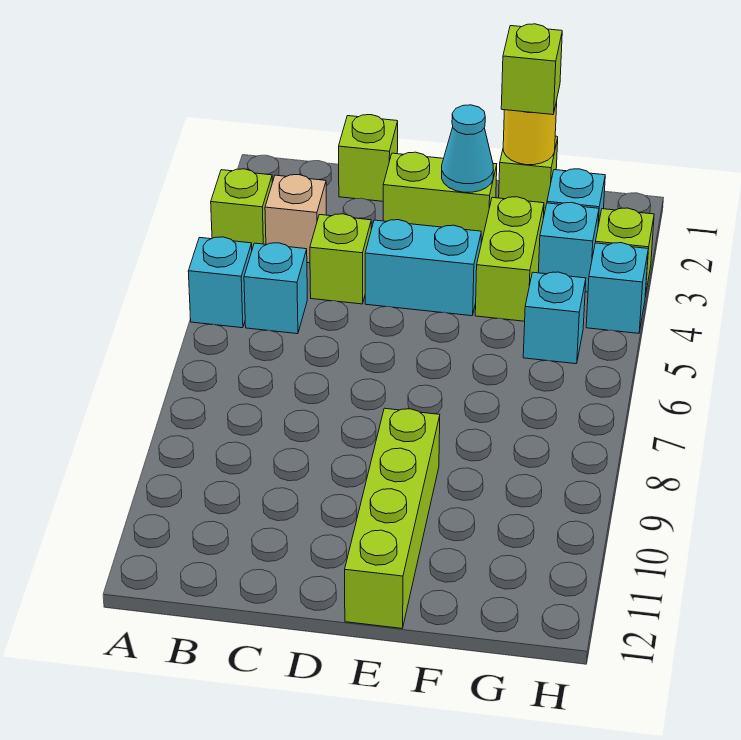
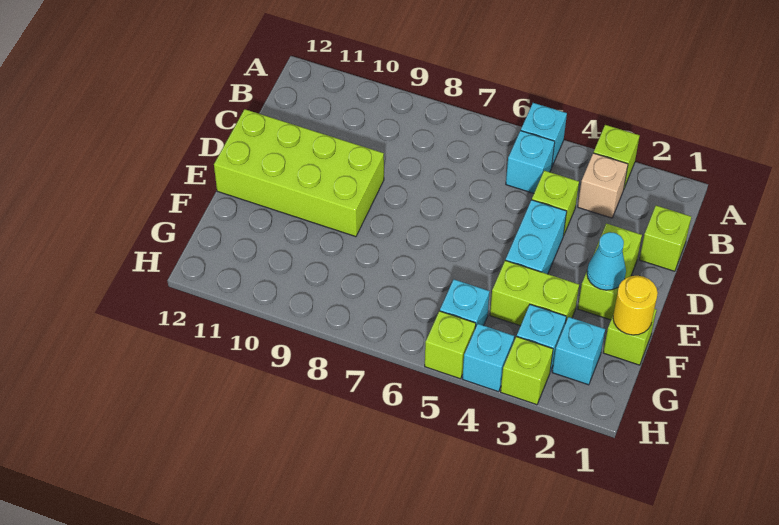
lime 1x4 brick [345,408,440,628] -> lime 2x4 brick [214,109,384,237]
lime 1x1 brick [501,24,562,115] -> lime 1x1 brick moved to [425,311,476,379]

